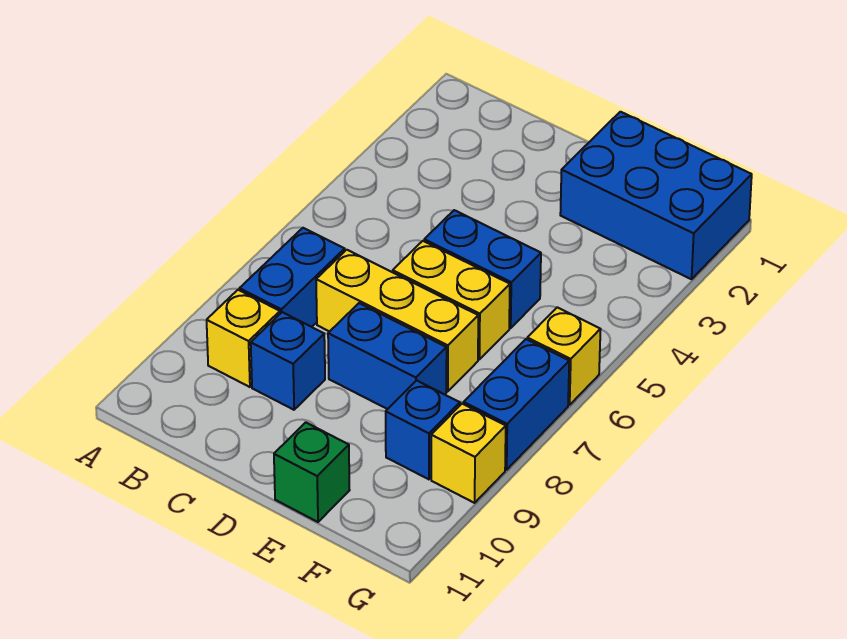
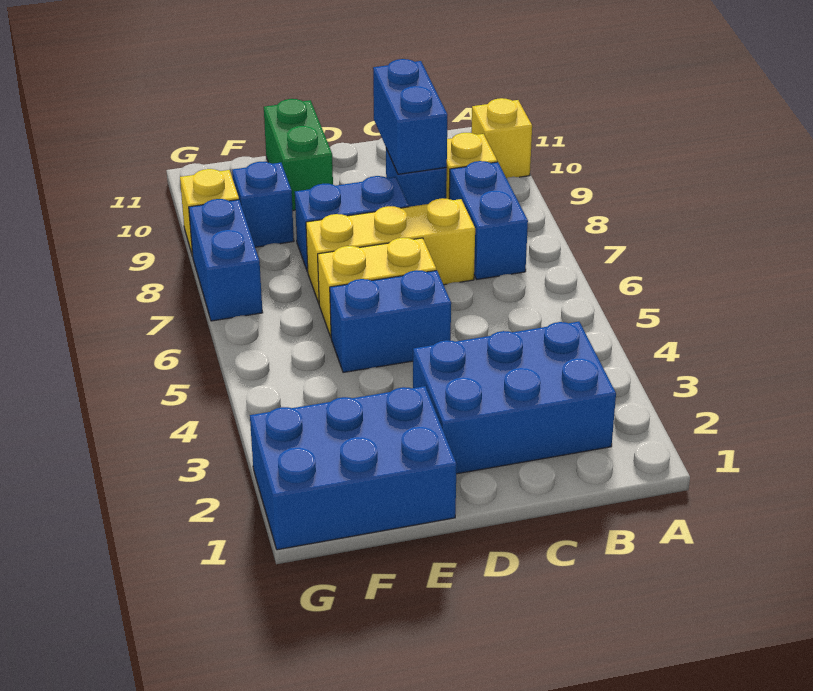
none -> blue 2x3 brick [413,322,616,474]
none -> blue 1x2 brick [373,59,447,174]
green 1x1 brick [274,422,350,522] -> green 1x2 brick [264,99,333,210]
yellow 1x1 brick [527,307,601,405] -> yellow 1x1 brick moved to [471,98,532,178]

